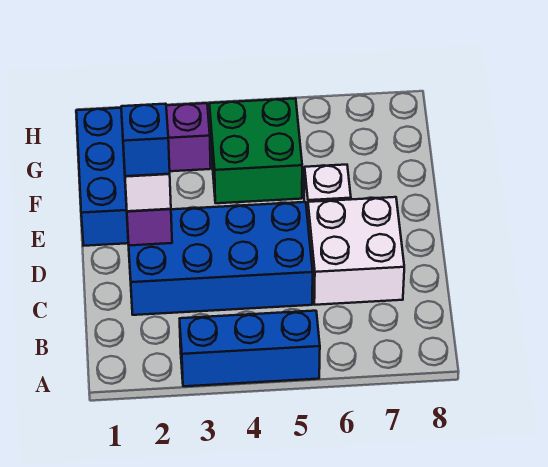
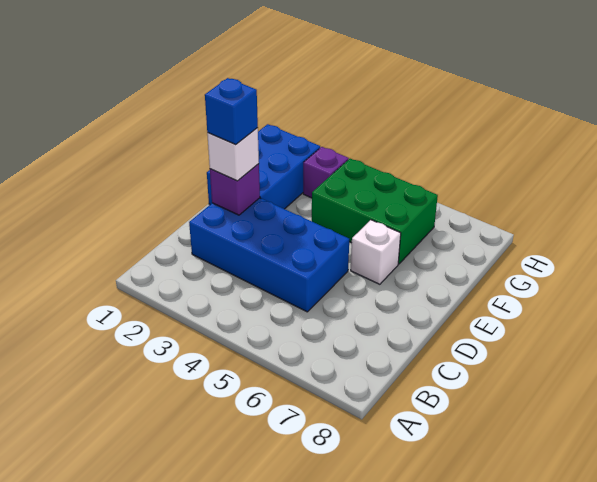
blue 1x3 brick [180,311,320,386] -> none
white 2x2 brick [308,197,404,305] -> none
green 2x2 brick [209,98,302,203] -> green 2x3 brick [312,159,438,264]

